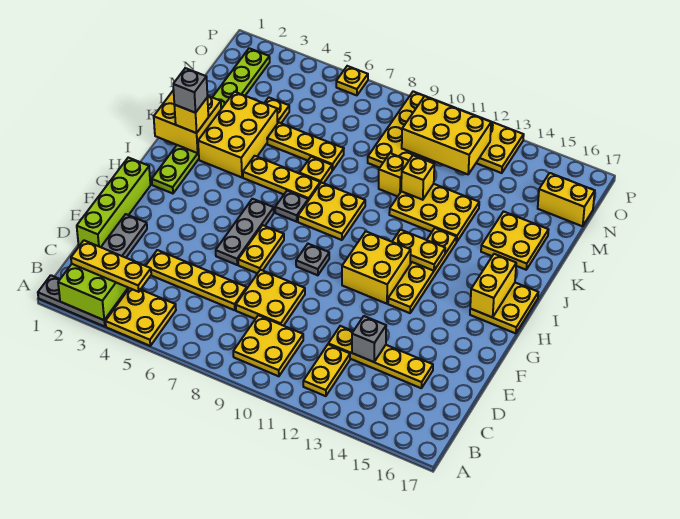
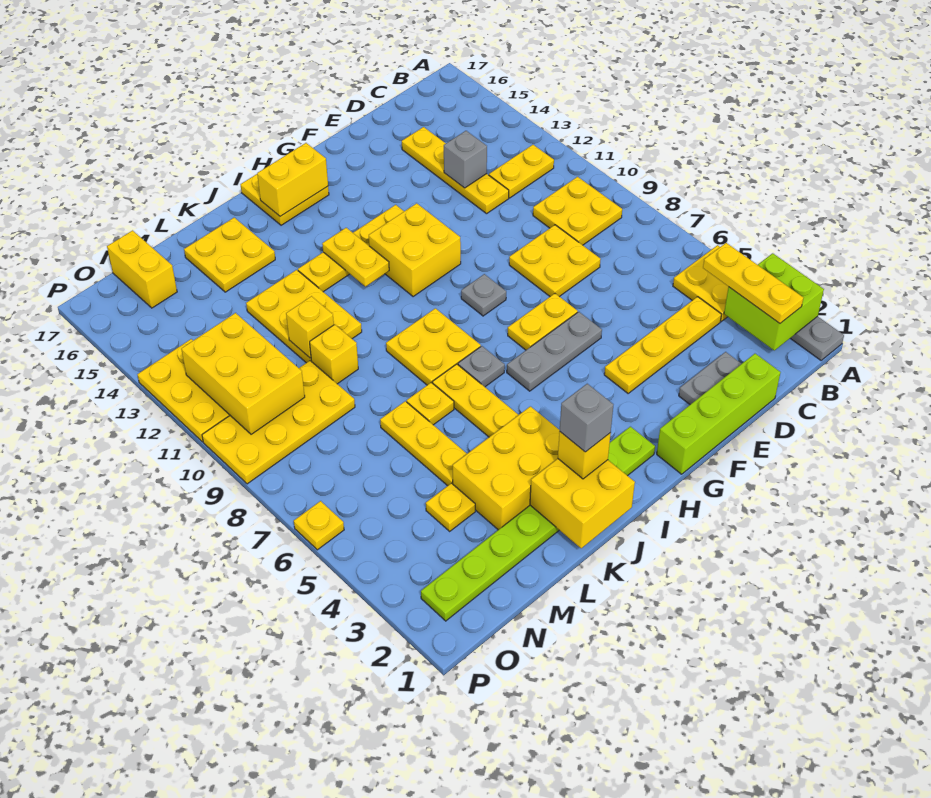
yellow 1x4 plate [146,250,247,310] -> yellow 1x4 plate turned to [604,297,722,393]

